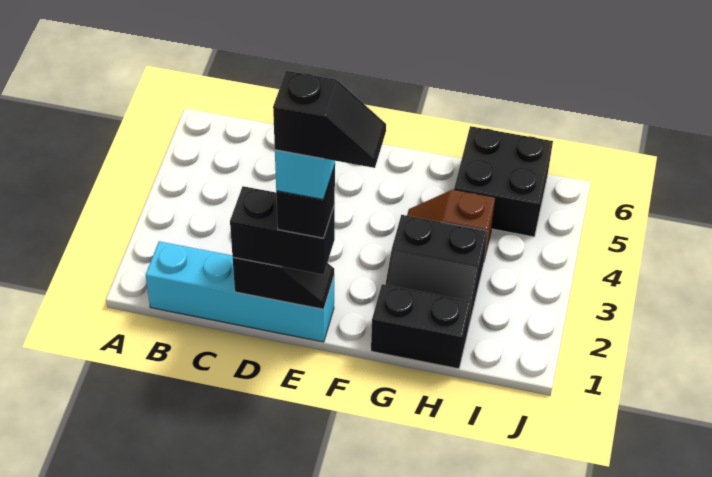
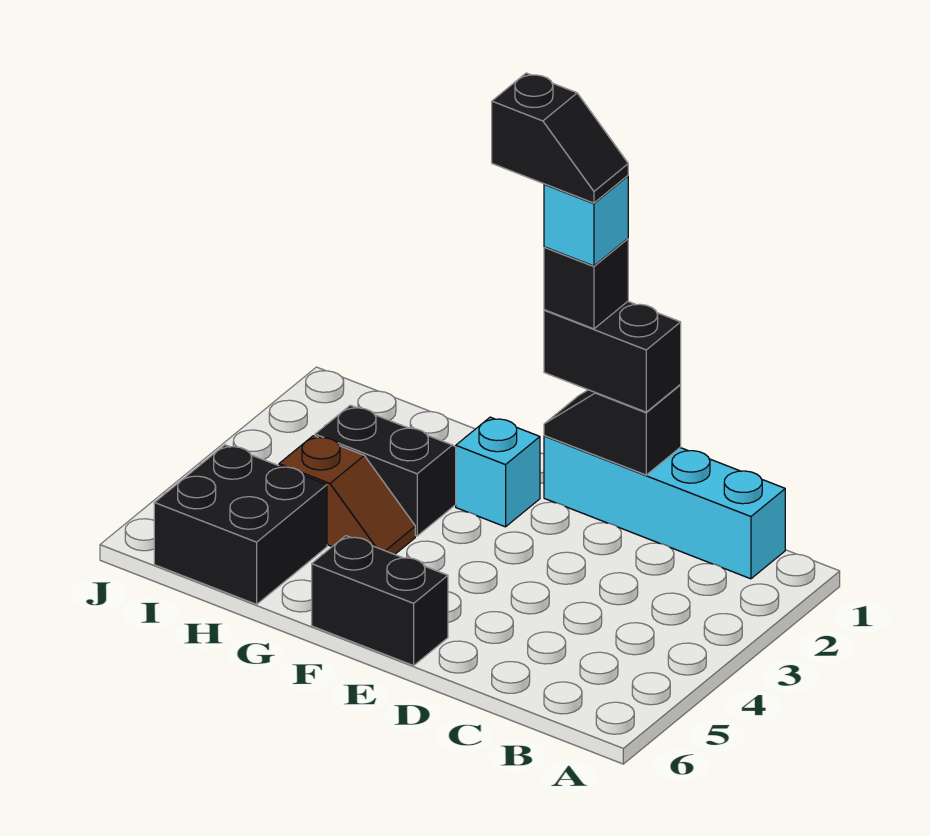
black 1x2 slope [273,71,386,168] -> black 1x2 slope turned to [492,73,628,203]
none -> cyan 1x1 brick [456,417,540,527]
black 1x2 brick [371,284,471,369] -> black 1x2 brick moved to [312,536,448,666]

